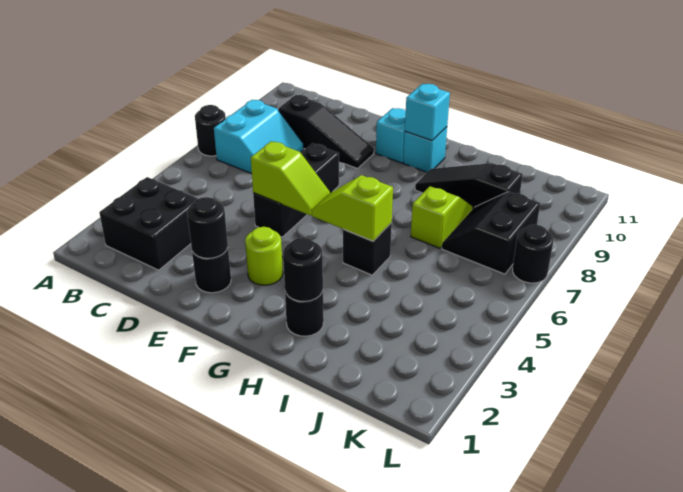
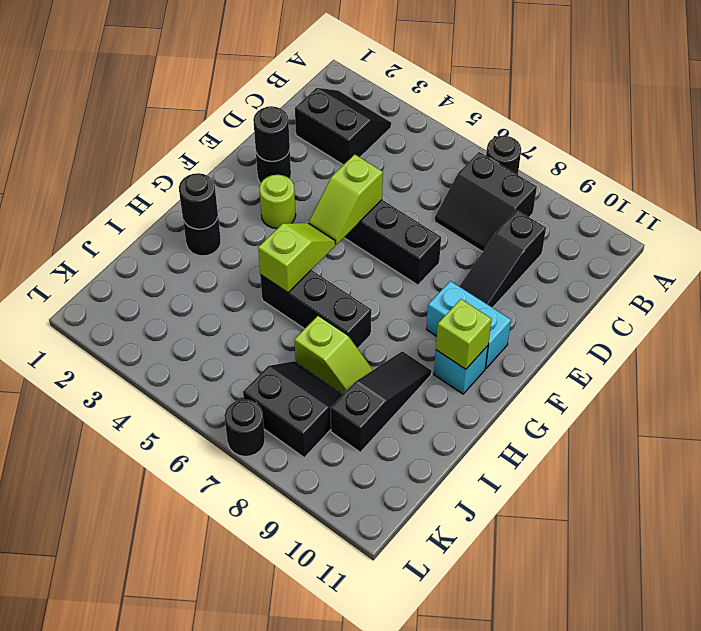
black 2x2 brick [99,177,198,270] -> black 2x2 slope [295,88,391,165]
cyan 2x2 slope [214,100,304,174] -> black 2x2 slope [435,152,537,252]
cyan 1x1 brick [376,108,406,163] -> cyan 1x2 brick [426,281,511,368]
cyan 1x1 brick [405,84,450,141] -> lime 1x1 brick [436,299,492,369]
black 1x1 brick [343,223,392,275] -> black 1x3 brick [260,270,371,348]

